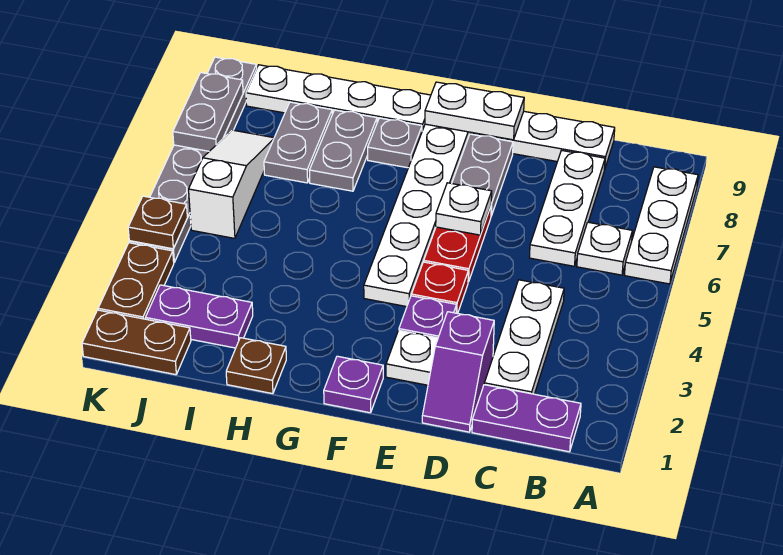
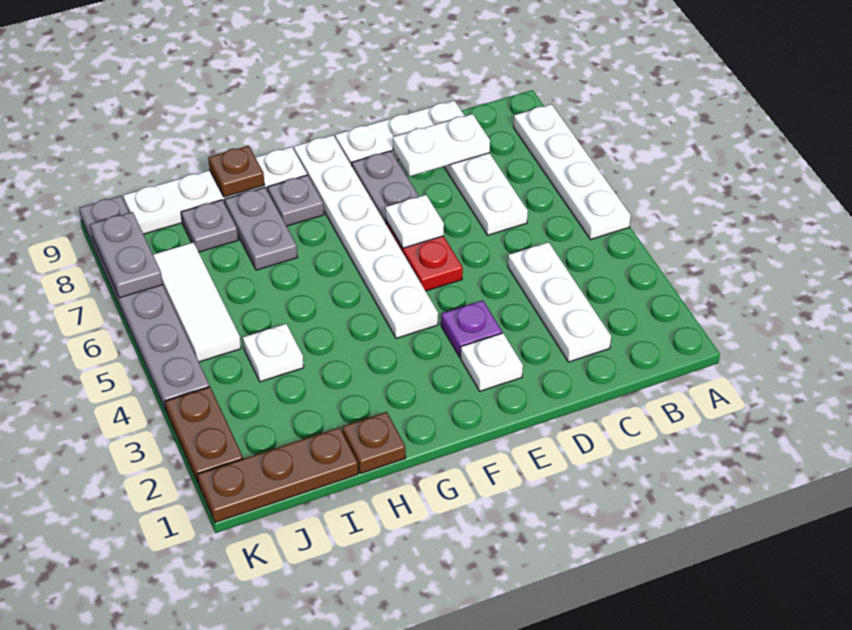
white 1x3 plate [625,167,698,284] -> white 1x4 plate [514,104,631,240]
purple 1x2 plate [472,385,581,452] -> none
white 1x1 plate [577,222,632,275] -> white 1x1 plate moved to [243,324,304,382]
purple 1x2 slope [422,312,494,432] -> none
red 1x1 plate [411,262,468,313] -> none
white 1x2 plate [425,82,524,140] -> white 1x2 plate moved to [393,114,490,176]
purple 1x1 plate [324,356,383,413] -> none
purple 1x2 plate [145,285,253,348] -> none
grey 1x2 plate [264,102,332,183] -> grey 1x1 plate [181,200,238,252]
brown 1x2 plate [82,310,191,375] -> brown 1x3 plate [197,427,358,523]
white 1x3 slope [189,130,274,238] -> white 1x3 tile [153,242,241,362]
brown 1x1 plate [128,196,187,249] -> brown 1x1 plate moved to [208,146,265,197]

